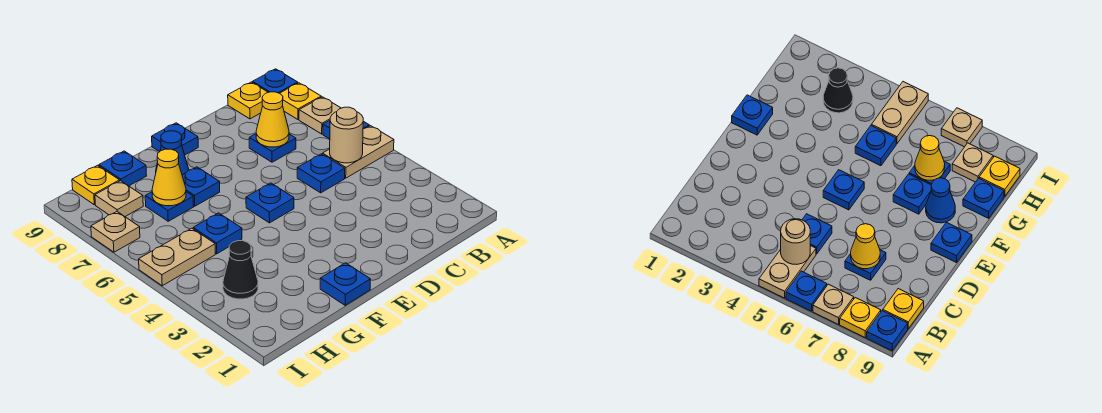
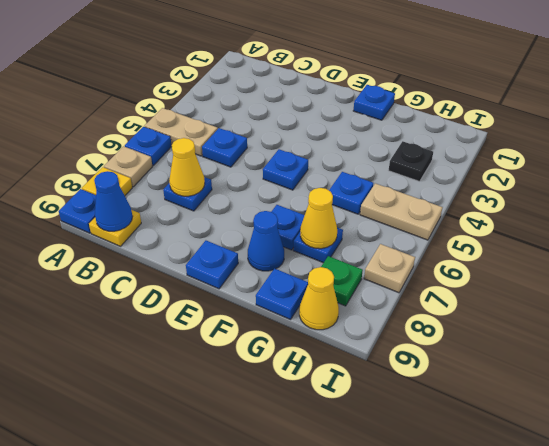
tan 1x1 round brick [330,107,363,163] -> none
none -> blue 1x1 cone [94,171,133,231]
black 1x1 cone [223,241,258,299] -> black 1x1 plate [389,141,433,181]
tan 1x1 plate [95,181,143,216] -> green 1x1 plate [321,256,363,306]
yellow 1x1 plate [72,165,120,205] -> yellow 1x1 cone [299,267,339,330]

